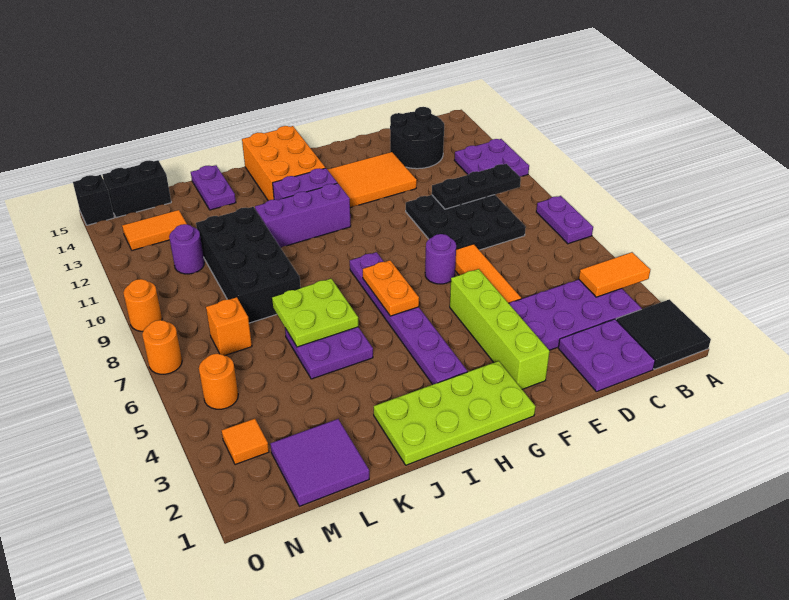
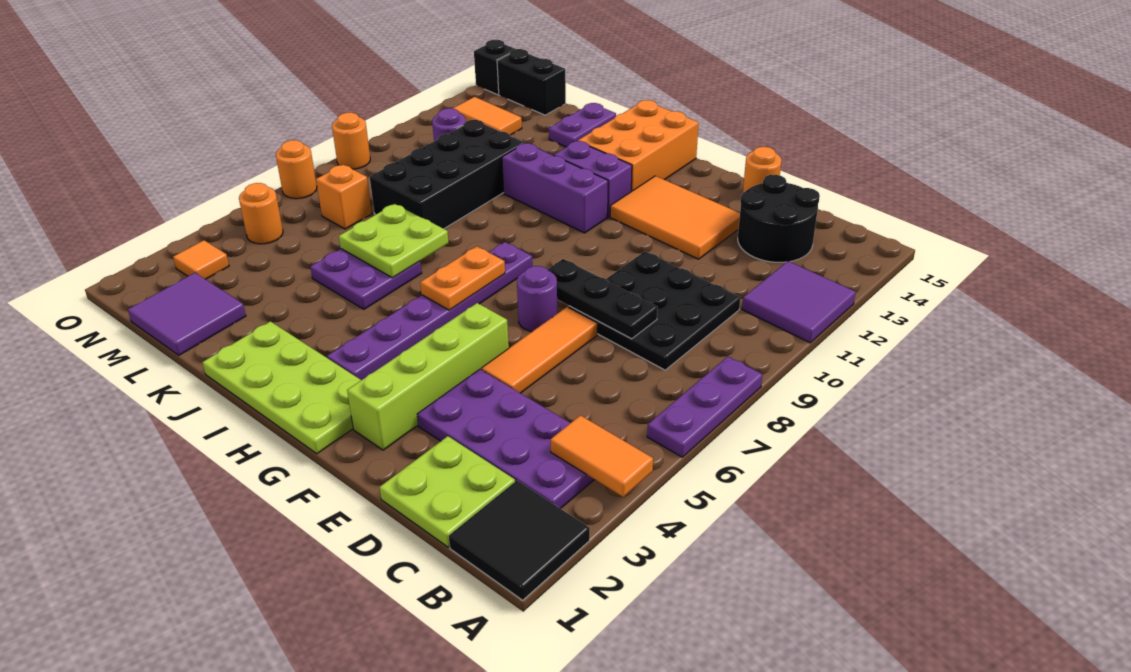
purple 1x2 plate [536,196,593,244] -> purple 1x3 plate [647,357,763,457]
purple 2x2 plate [454,139,529,177] -> purple 2x2 tile [742,261,856,343]
black 1x3 plate [432,164,521,209] -> black 1x3 plate moved to [547,259,658,339]
purple 2x2 plate [558,319,655,392] -> lime 2x2 plate [380,436,515,547]
none -> orange 1x1 round brick [743,147,782,192]

